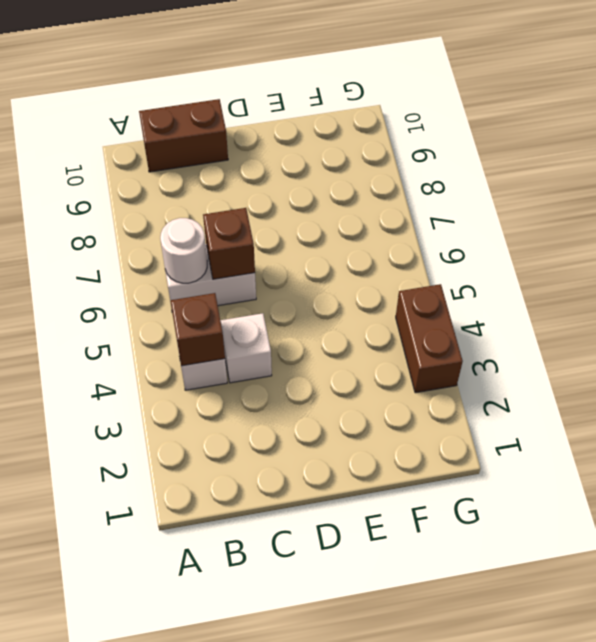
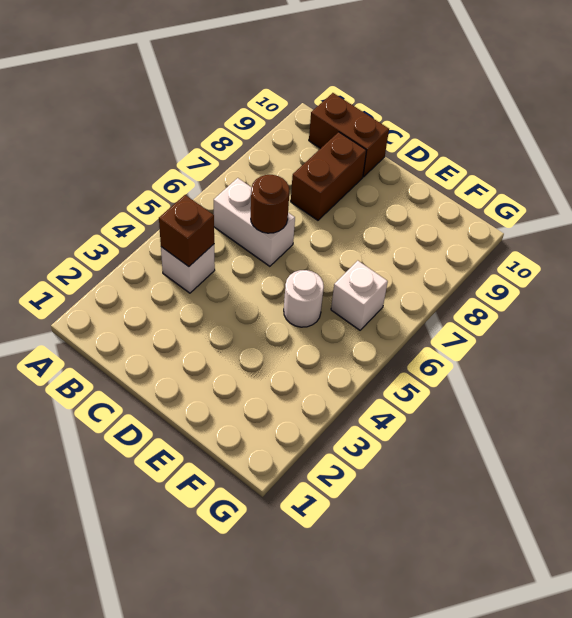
white 1x1 round brick [160,218,207,283] -> white 1x1 round brick moved to [284,270,324,327]
white 1x1 brick [220,313,272,383] -> white 1x1 brick moved to [331,261,388,330]
brown 1x1 brick [203,208,255,279] -> brown 1x1 round brick [251,175,289,233]
brown 1x2 brick [396,284,463,393] -> brown 1x2 brick moved to [291,132,367,220]

